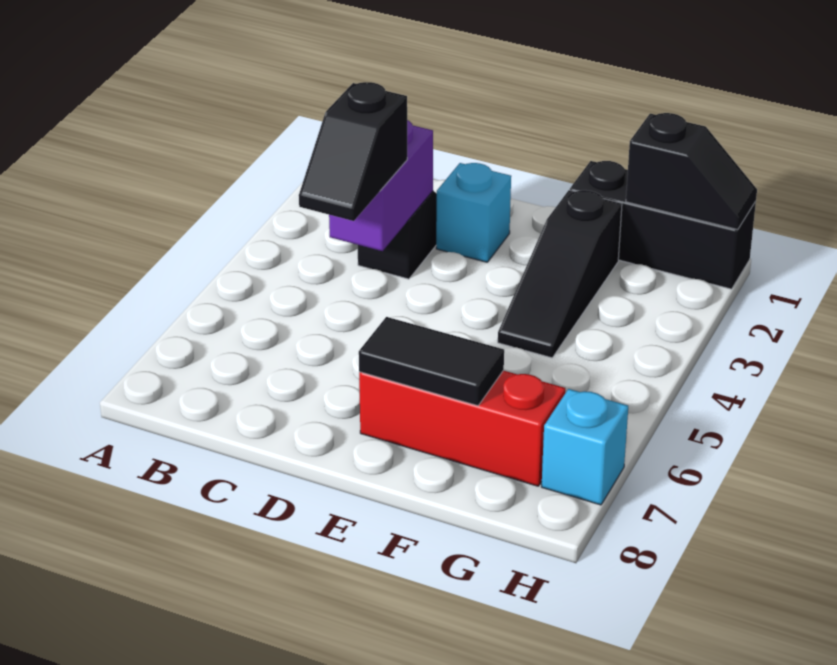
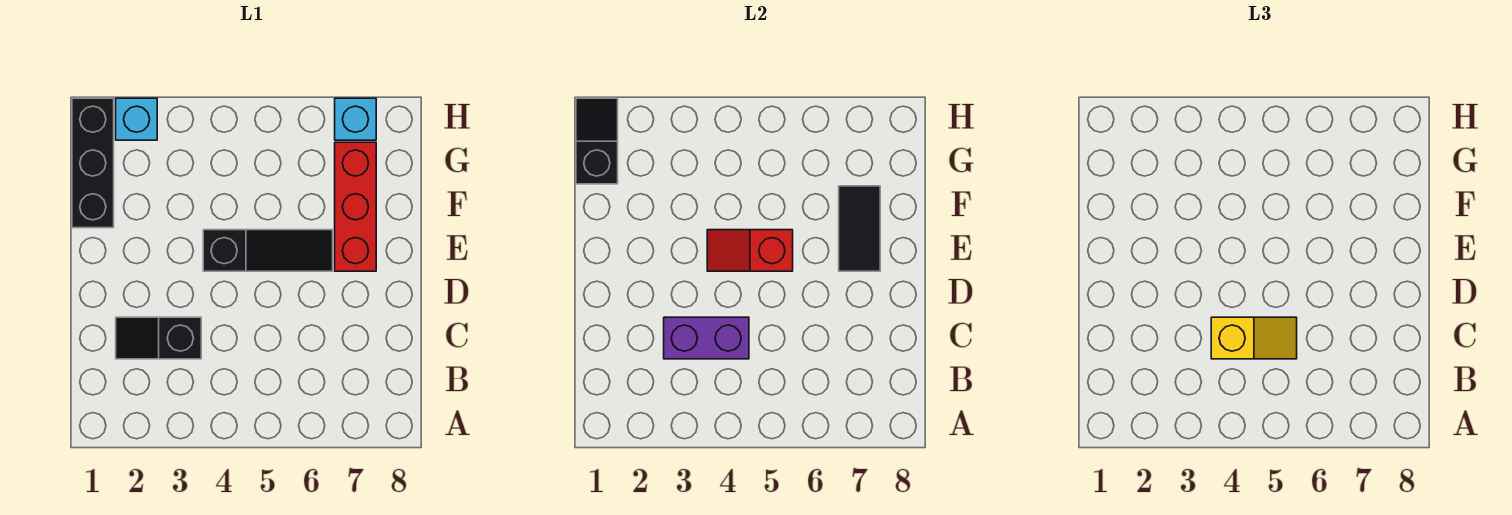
black 1x2 slope [299,82,407,221] -> yellow 1x2 slope [1211,317,1297,359]
cyan 1x1 brick [436,163,511,262] -> cyan 1x1 brick moved to [116,98,157,140]
none -> red 1x2 slope [707,230,793,271]
black 1x3 slope [498,190,622,358] -> black 1x3 slope moved to [203,230,333,271]

